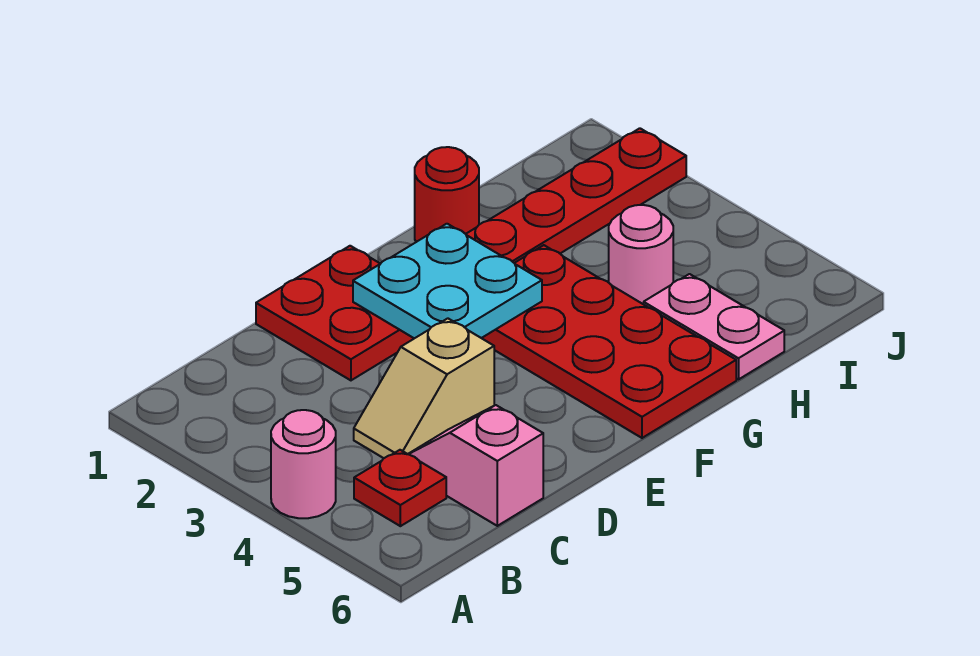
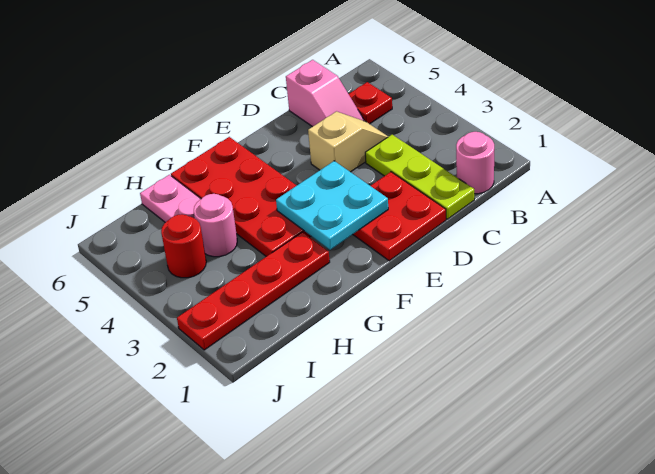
pink 1x1 round brick [271,410,336,518] -> pink 1x1 round brick moved to [456,132,494,194]
none -> lime 1x3 plate [365,135,474,219]
red 1x1 round brick [415,147,479,242] -> red 1x1 round brick moved to [161,214,206,278]

